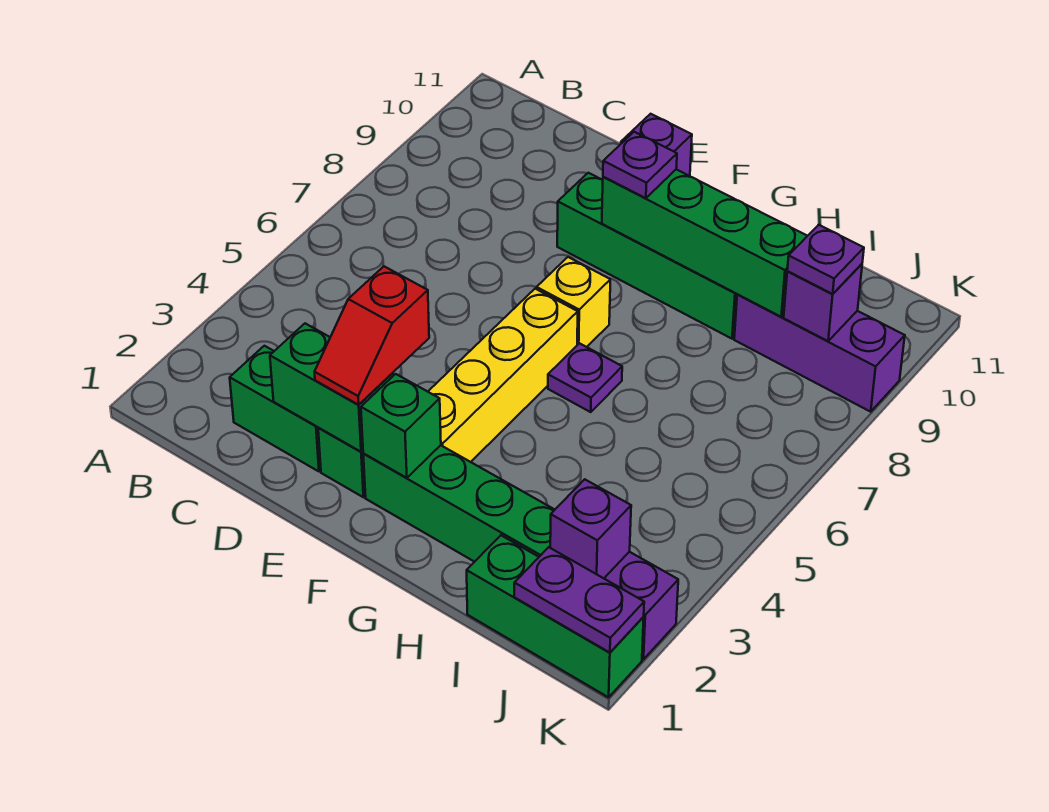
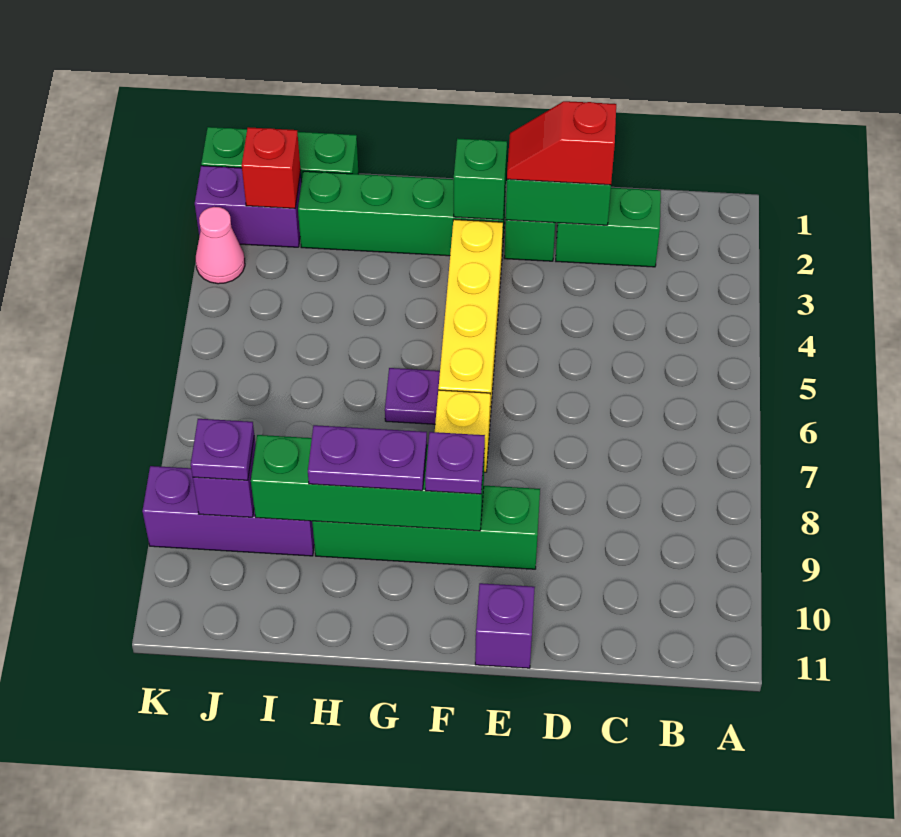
red 1x2 slope [315,266,429,405] -> red 1x2 slope turned to [507,101,616,185]
purple 1x2 plate [514,547,644,653] -> purple 1x2 plate moved to [308,425,427,491]
purple 1x1 brick [550,479,631,578] -> red 1x1 brick [242,127,301,208]
none -> pink 1x1 cone [196,207,245,284]

